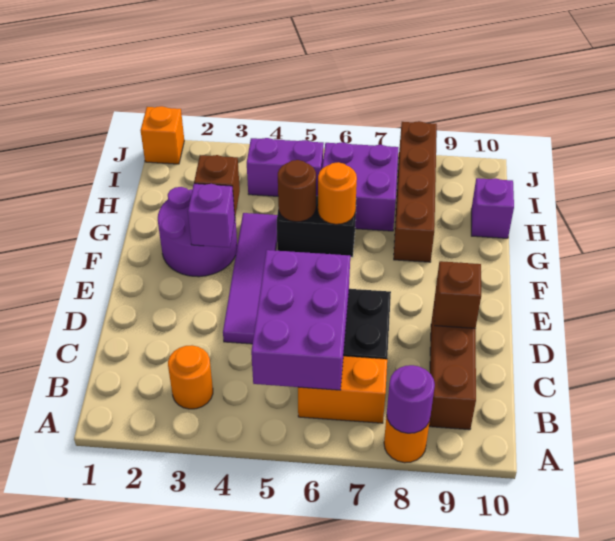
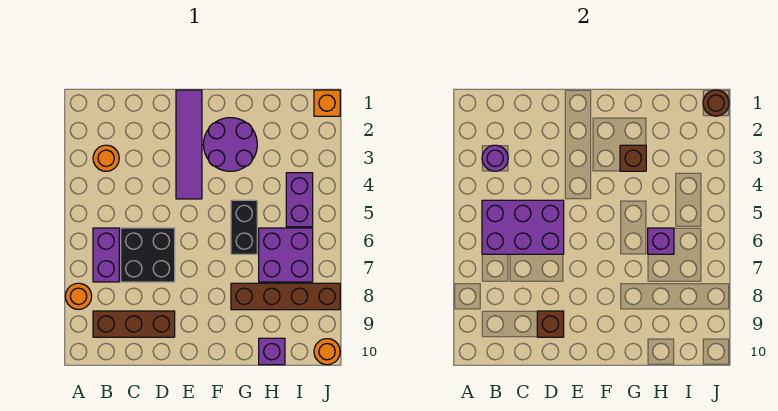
purple 1x1 round brick [387,365,435,433] -> purple 1x1 round brick moved to [482,145,508,171]
orange 1x2 brick [298,356,387,423] -> purple 1x2 brick [93,228,119,282]
purple 1x4 tile [223,213,277,344] -> purple 1x4 tile turned to [176,90,202,199]
purple 1x1 brick [188,184,235,248] -> purple 1x1 brick moved to [648,228,674,254]
brown 1x1 round brick [278,160,316,222] -> brown 1x1 round brick moved to [703,90,729,116]
orange 1x1 round brick [318,162,357,224] -> orange 1x1 round brick moved to [314,339,340,365]

